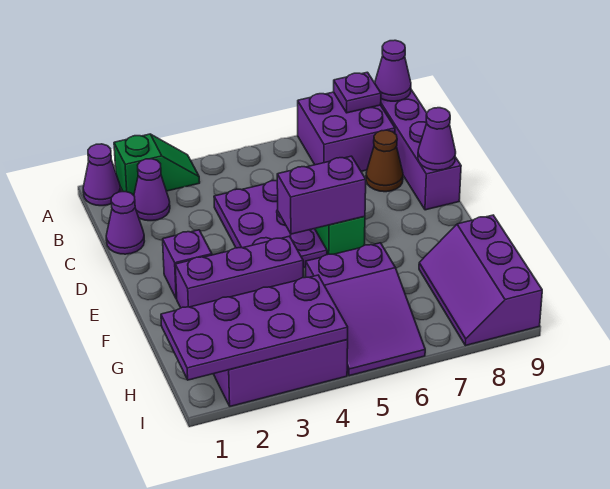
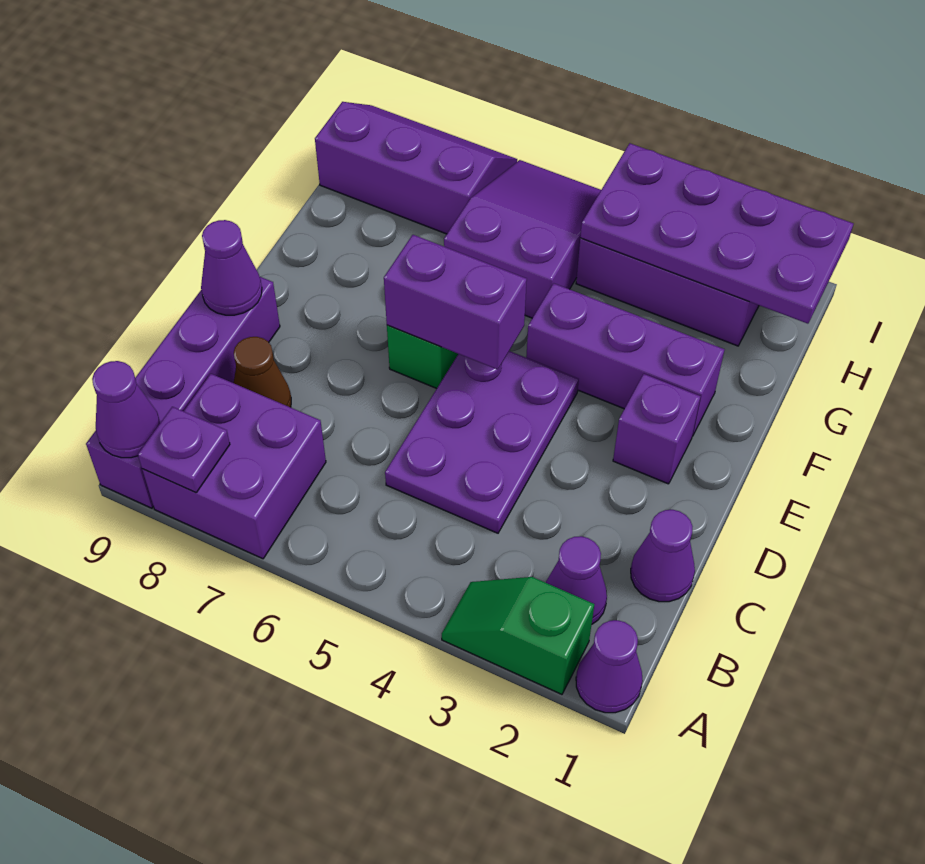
purple 2x3 slope [419,215,542,346] -> purple 2x3 slope turned to [315,102,517,234]

